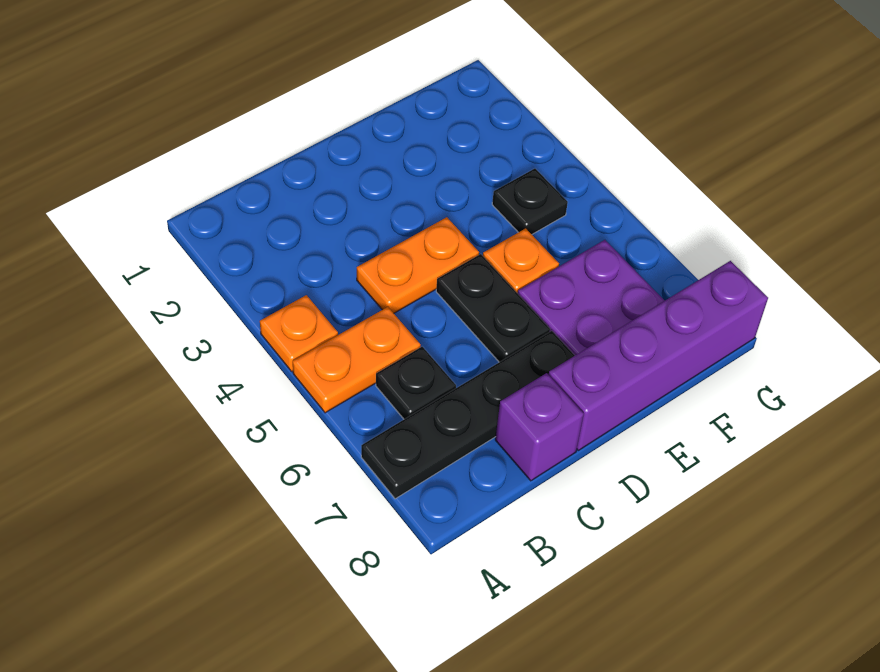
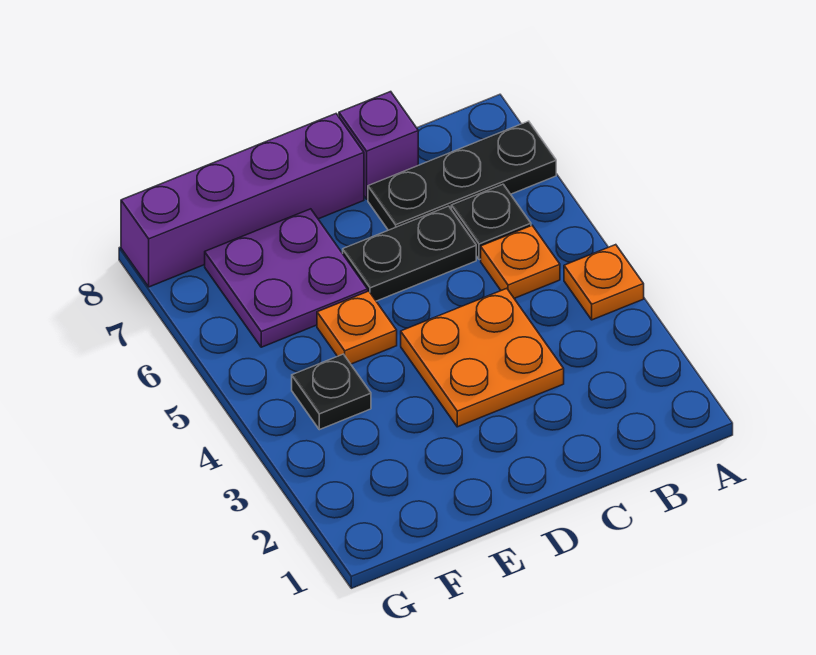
orange 1x2 plate [293,307,421,413] -> orange 1x1 plate [481,226,560,298]
black 1x4 plate [361,331,575,499] -> black 1x3 plate [368,121,556,230]
orange 1x2 plate [357,217,479,313] -> orange 2x2 plate [401,288,564,427]
black 1x2 plate [436,254,550,362] -> black 1x2 plate turned to [343,206,476,301]

